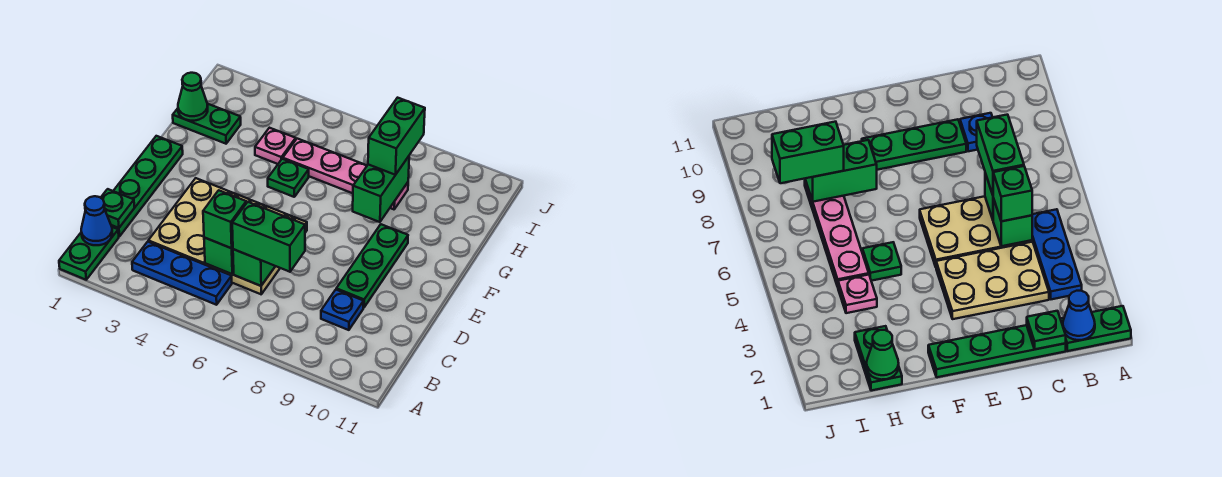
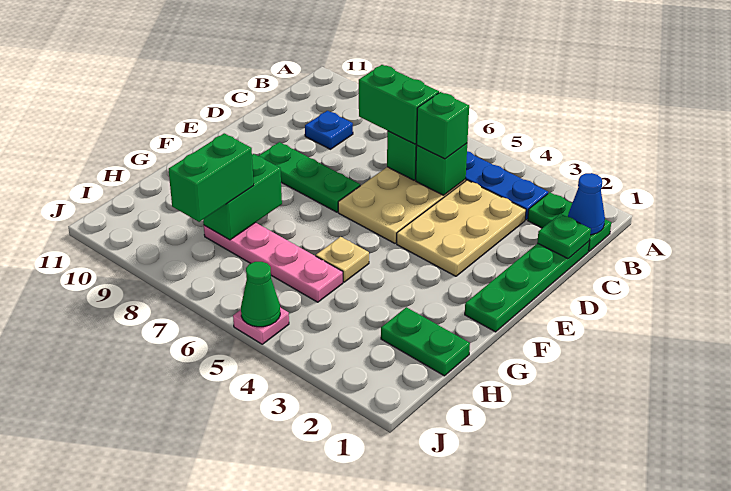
green 1x2 plate [59,227,119,280] -> green 1x2 plate turned to [528,193,611,251]
green 1x3 plate [336,224,408,308] -> green 1x3 plate turned to [259,142,360,212]
green 1x1 plate [268,159,309,197] -> tan 1x1 plate [316,237,369,282]
green 1x1 cone [178,73,208,121] -> green 1x1 cone moved to [241,262,280,327]
pink 1x1 plate [255,128,296,164] -> pink 1x1 plate moved to [233,308,289,344]

